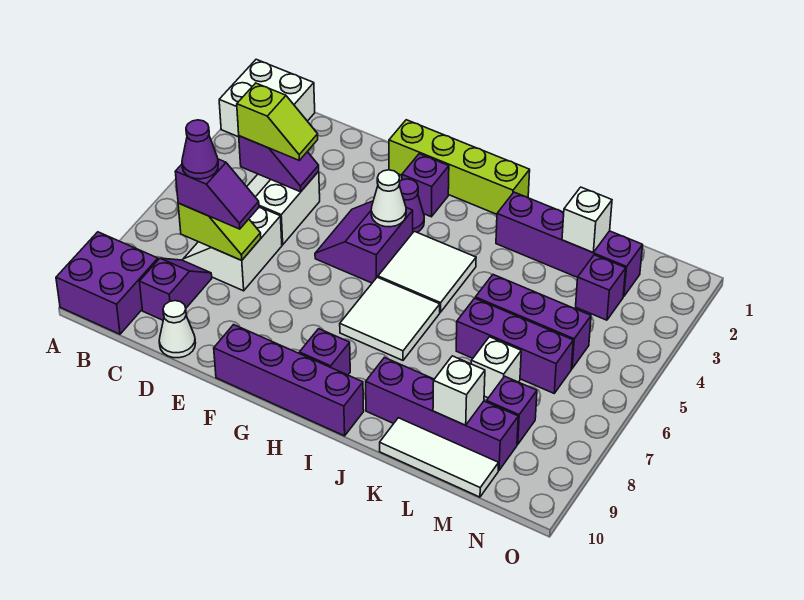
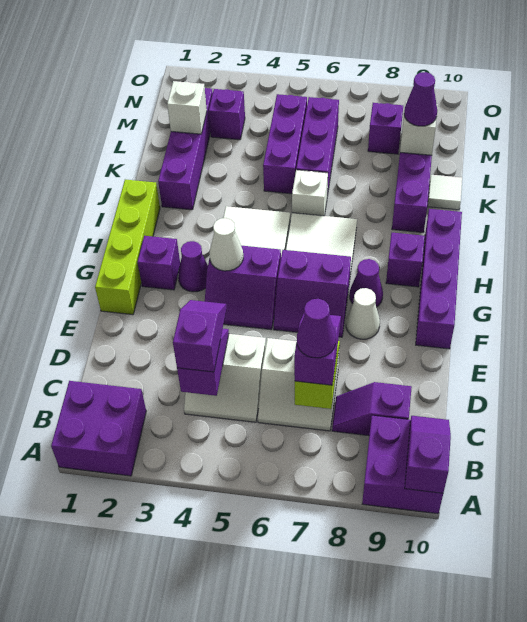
white 2x2 brick [219,59,315,137] -> purple 2x2 brick [51,381,146,476]
none -> purple 1x2 slope [405,416,451,493]
lime 1x2 slope [237,83,318,160] -> purple 1x2 slope [173,300,227,372]
white 1x1 cone [159,301,195,358] -> white 1x1 cone moved to [346,288,380,339]
none -> purple 2x2 slope [273,250,351,337]
none -> purple 1x1 cone [350,259,383,307]
white 1x3 tile [380,418,499,497] -> white 1x1 tile [428,175,462,210]
white 1x1 brick [471,337,521,398] -> white 1x1 brick moved to [292,170,328,216]
none -> purple 1x1 cone [404,72,437,126]

